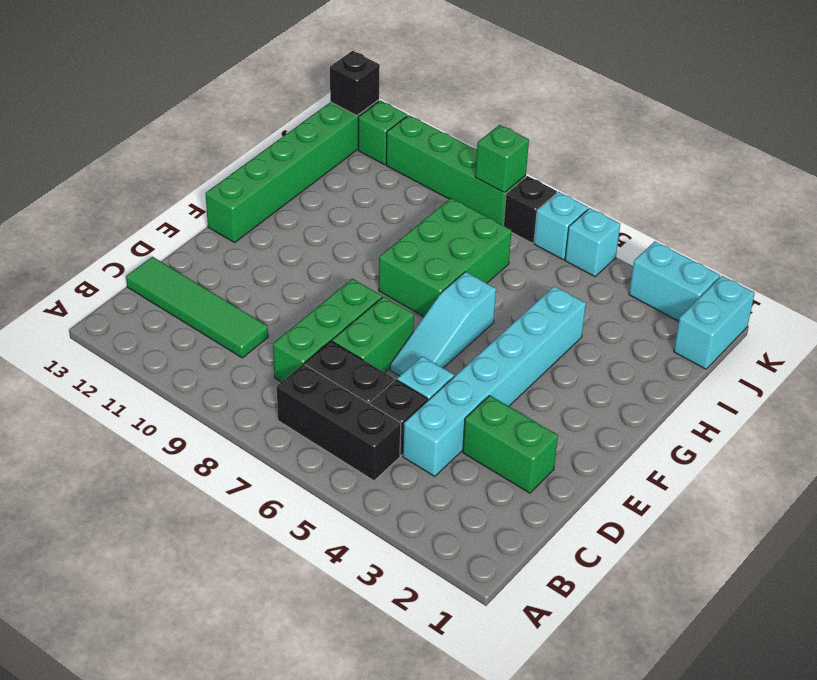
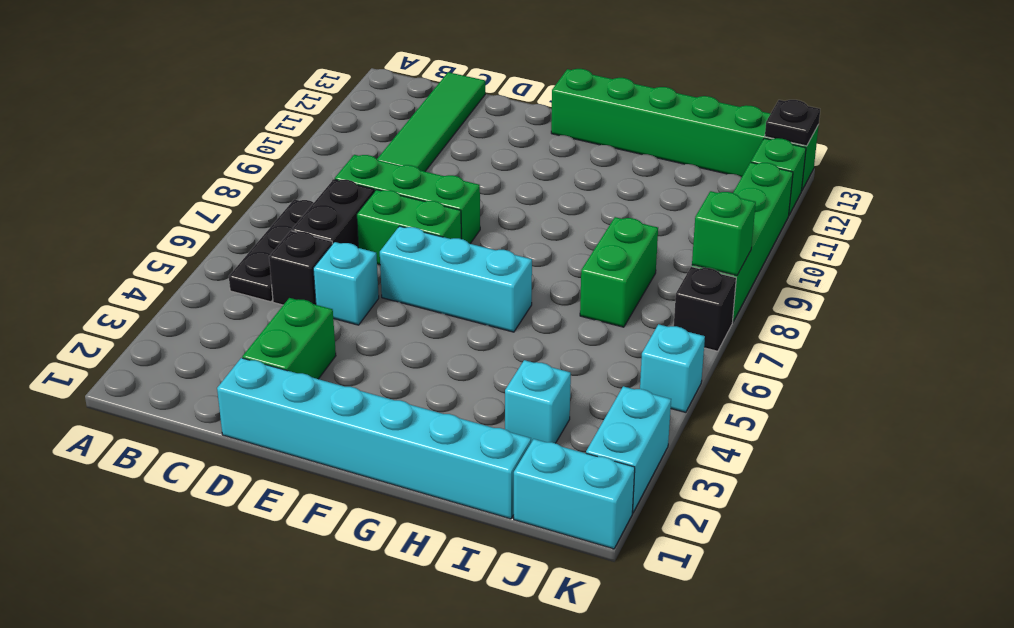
black 1x3 brick [277,364,401,481] -> black 1x3 plate [229,199,314,302]
cyan 1x6 brick [403,286,586,477] -> cyan 1x6 brick moved to [217,358,531,519]
cyan 1x3 slope [390,272,496,376] -> cyan 1x3 brick [380,226,532,332]
green 2x3 brick [379,198,512,317] -> green 1x2 brick [580,217,658,327]
cyan 1x1 brick [534,192,588,260] -> cyan 1x1 brick moved to [505,360,571,443]
black 1x1 brick [330,51,380,115] -> black 1x1 plate [765,100,820,146]

